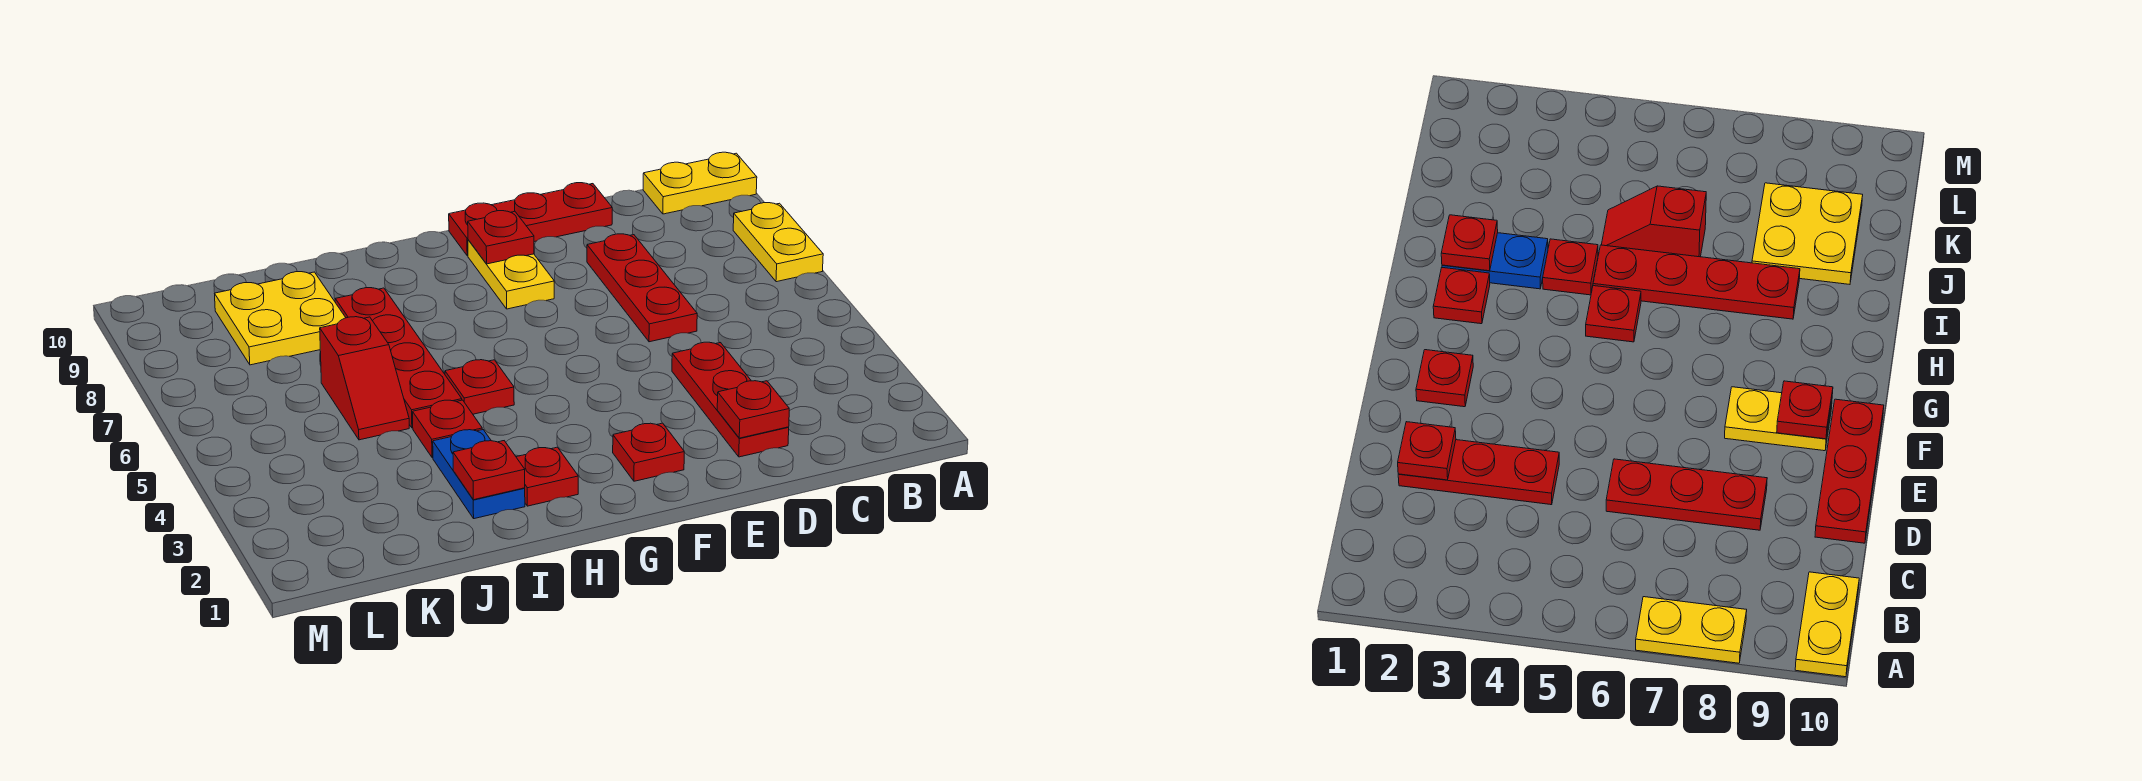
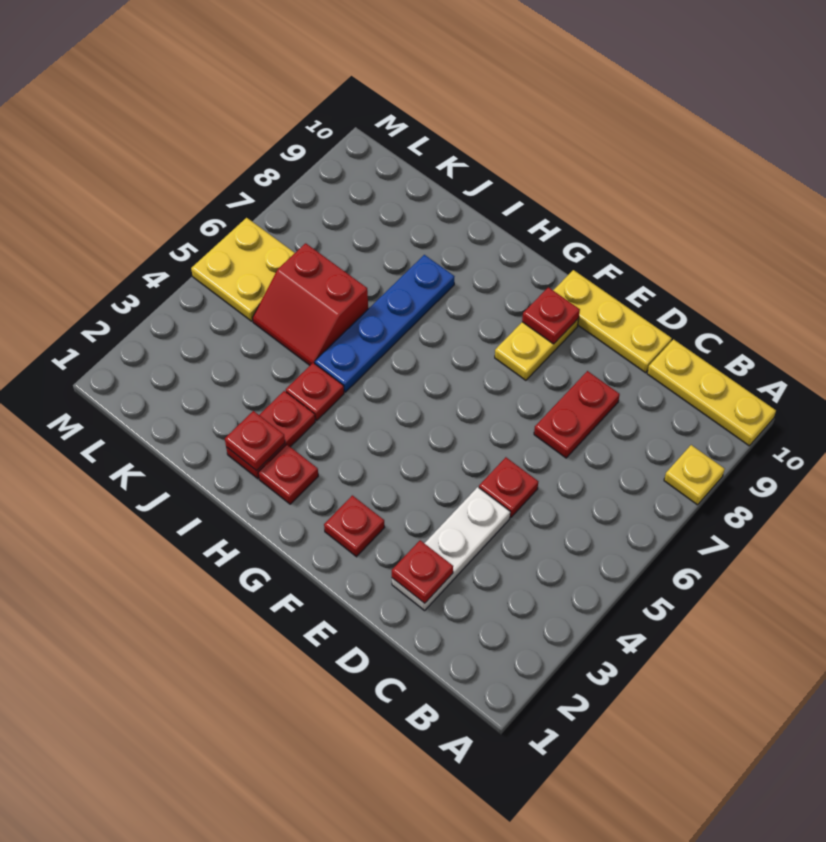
yellow 1x2 plate [733,203,823,282] -> yellow 1x1 plate [664,445,725,505]
yellow 1x2 plate [643,152,757,214] -> yellow 1x3 plate [647,339,776,446]
red 1x3 plate [672,342,789,457] -> white 1x3 plate [392,487,510,610]
red 1x3 plate [587,234,697,342] -> red 1x2 plate [534,371,620,458]
red 1x3 plate [449,183,612,256] -> yellow 1x3 plate [553,270,672,373]
red 1x1 plate [445,360,514,414] -> red 1x1 plate moved to [479,457,538,517]
blue 1x2 plate [433,430,525,519] -> red 1x2 plate [226,391,315,479]
red 1x4 plate [335,288,462,428] -> blue 1x4 plate [315,255,455,392]
red 1x2 slope [320,317,409,440] -> red 2x2 slope [253,243,368,365]
yellow 2x2 plate [215,272,346,365] -> yellow 2x2 plate moved to [191,218,294,321]

